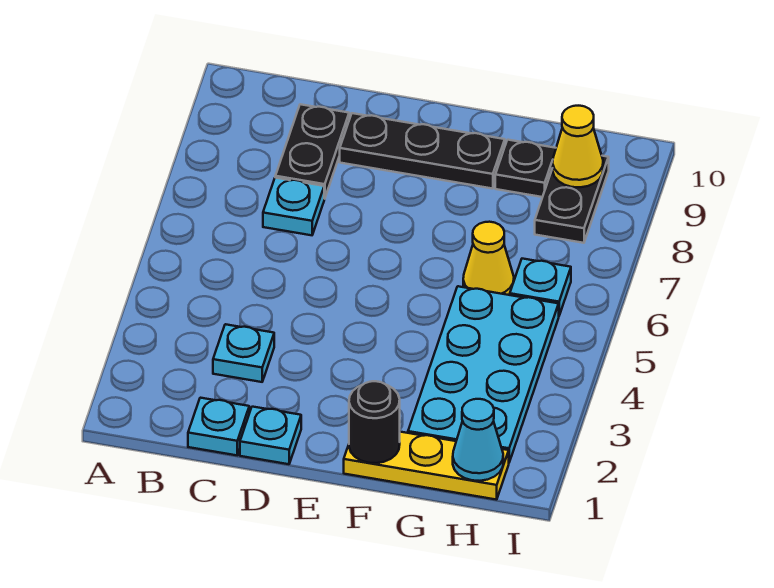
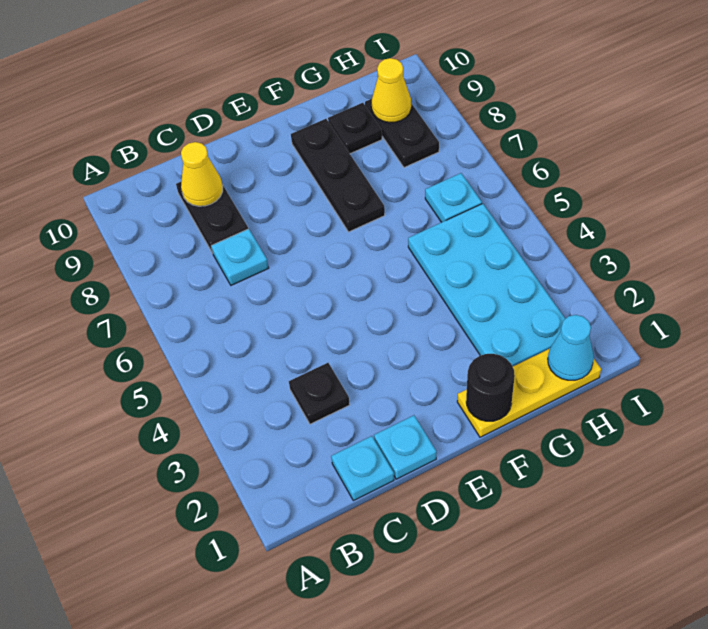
cyan 1x1 plate [213,324,274,382] -> black 1x1 plate [289,363,350,424]
black 1x3 plate [340,113,505,189] -> black 1x3 plate turned to [291,119,385,232]
yellow 1x1 cone [463,222,514,295] -> yellow 1x1 cone moved to [181,142,223,206]

